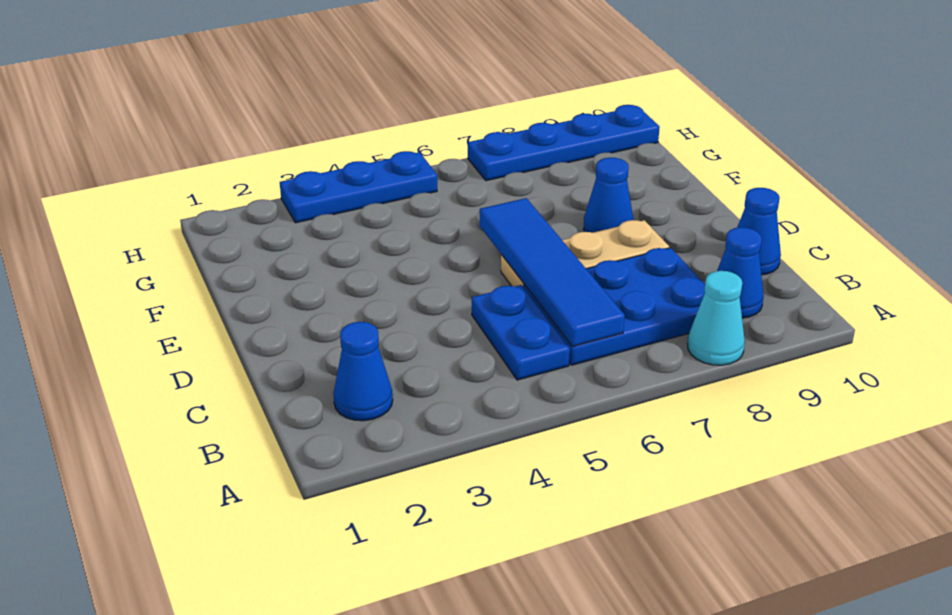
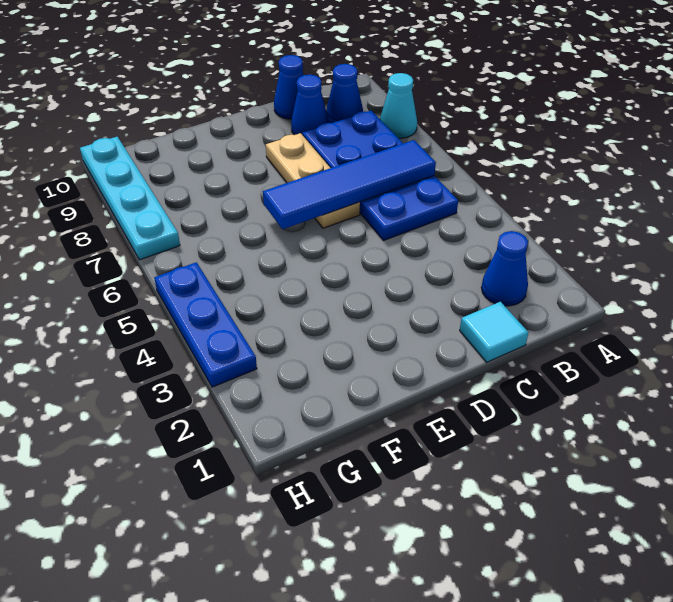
none -> cyan 1x1 tile [460,302,529,362]
blue 1x1 cone [584,158,633,233] -> blue 1x1 cone moved to [291,74,329,135]
blue 1x4 plate [468,105,660,181] -> cyan 1x4 plate [80,137,180,260]

